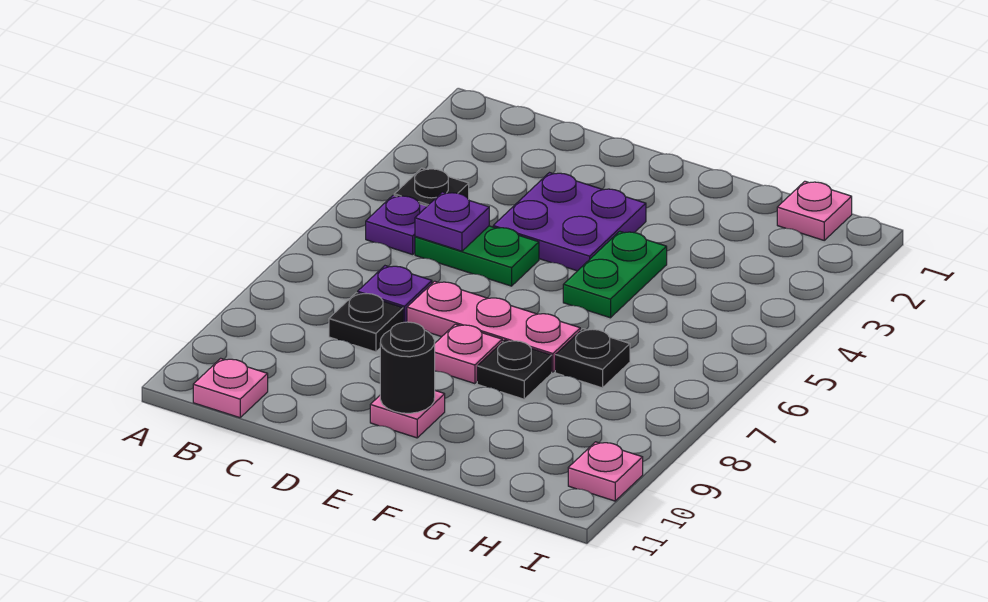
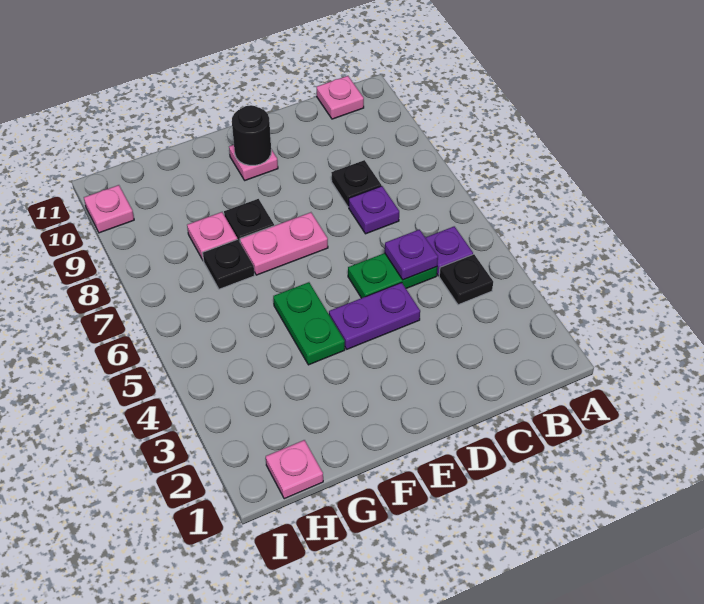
purple 2x2 plate [493,173,646,271] -> purple 1x2 plate [329,283,420,349]
pink 1x3 plate [407,281,580,372] -> pink 1x2 plate [240,212,328,275]
pink 1x1 plate [435,324,502,384] -> pink 1x1 plate moved to [187,212,237,261]

